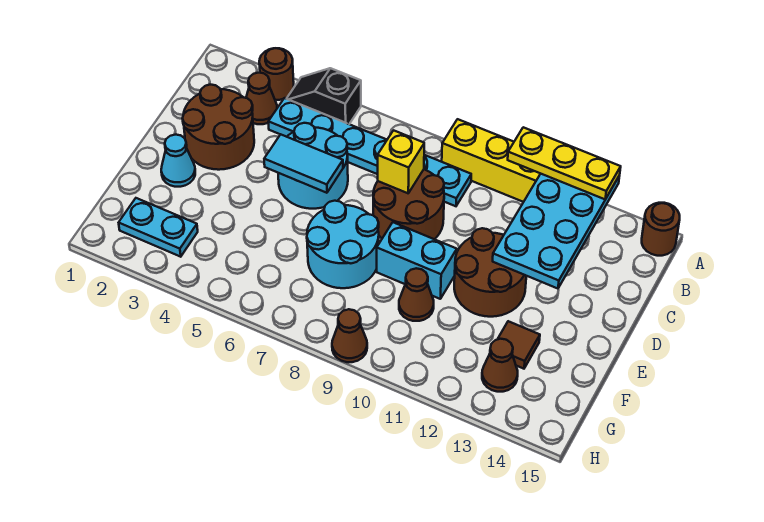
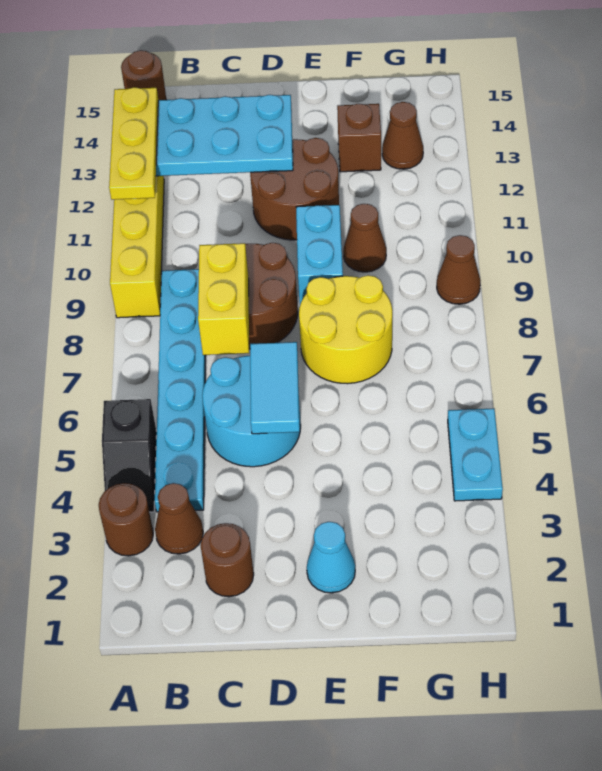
brown 2x2 round brick [182,85,254,170] -> brown 1x1 round brick [201,523,254,597]
yellow 1x1 brick [378,130,424,193] -> yellow 1x2 brick [198,243,249,355]
cyan 2x2 round brick [307,201,379,288] -> yellow 2x2 round brick [299,275,392,384]
brown 1x1 tile [498,321,540,369] -> brown 1x1 brick [337,104,381,172]
cyan 1x2 plate [119,198,198,257] -> cyan 1x2 plate moved to [448,408,503,501]

